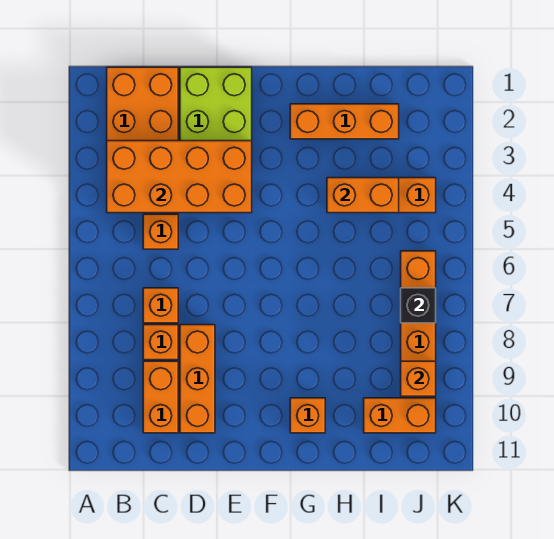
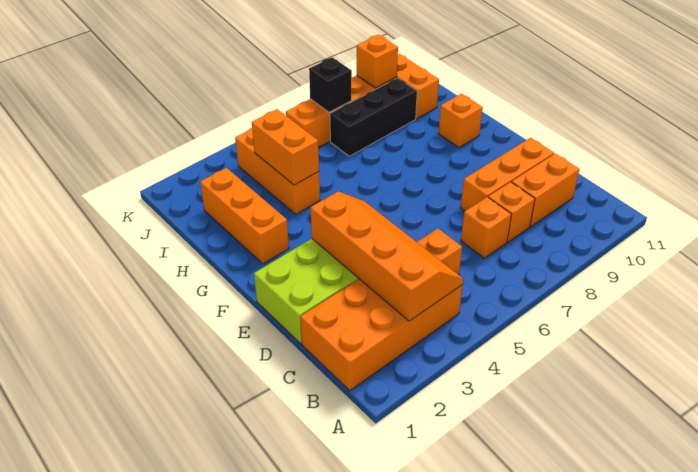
orange 2x4 brick [107,141,252,213] -> orange 2x4 slope [310,191,463,321]
none -> black 1x3 brick [330,78,417,156]

